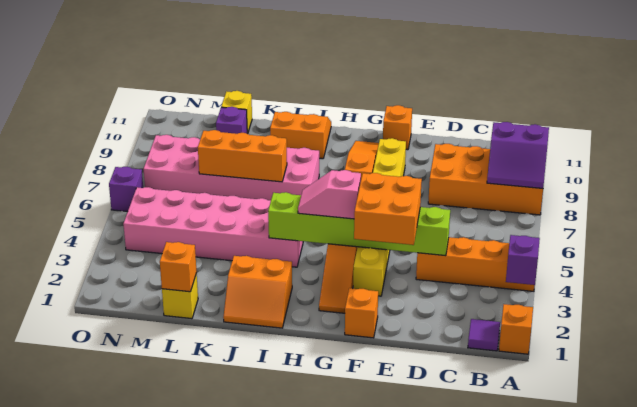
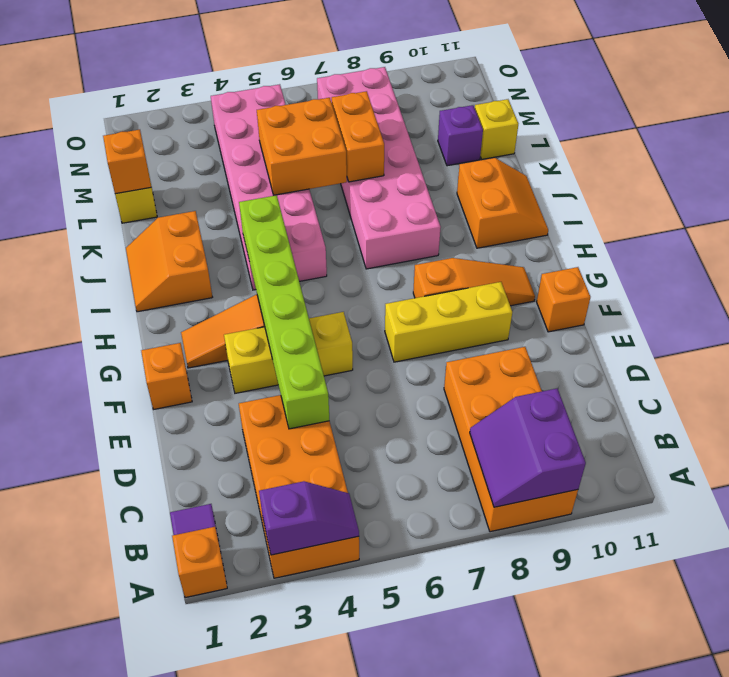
orange 1x4 brick [416,237,535,291] -> orange 2x4 brick [239,395,359,578]
orange 2x2 brick [354,173,422,245] -> orange 2x2 brick moved to [257,98,347,195]
pink 1x2 slope [298,170,361,219] -> none
orange 1x3 brick [198,130,287,182] -> orange 1x2 brick [332,91,384,182]
purple 1x1 brick [109,167,143,212] -> none

